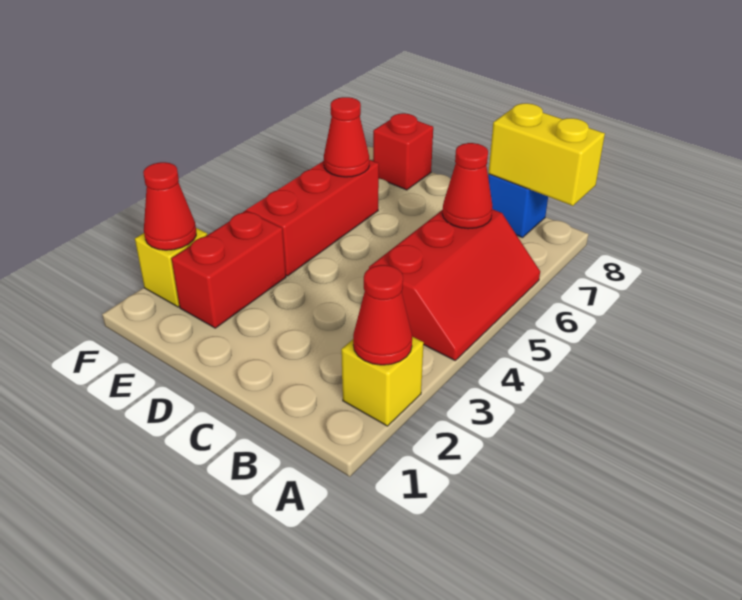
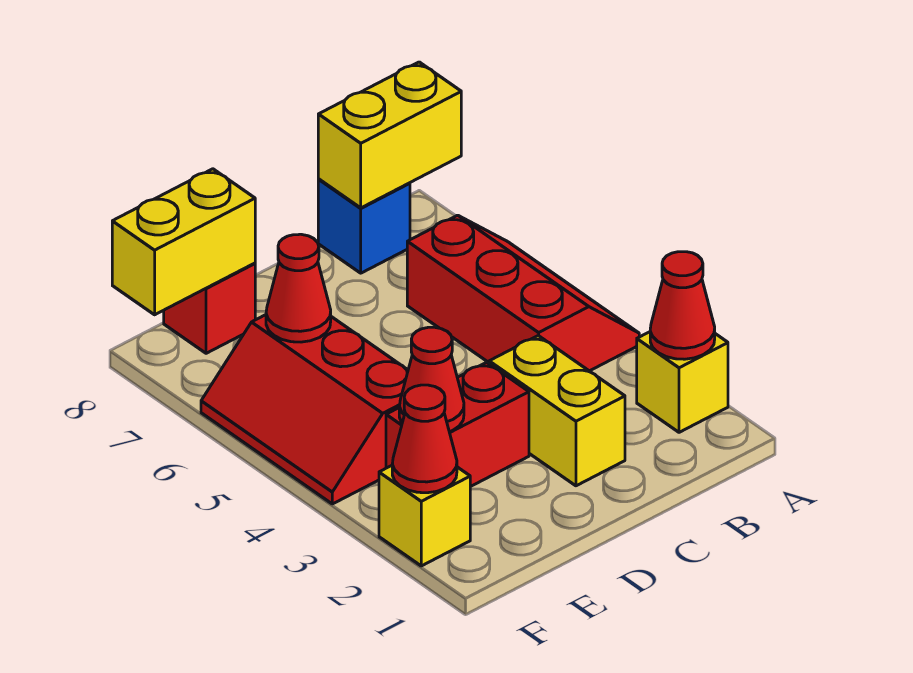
red 1x1 cone [442,143,493,229] -> red 1x1 cone moved to [399,327,464,432]
none -> yellow 1x2 brick [489,336,625,486]
red 1x2 brick [171,211,286,328] -> red 1x2 brick turned to [386,362,529,487]
none -> yellow 1x2 brick [112,169,255,315]

